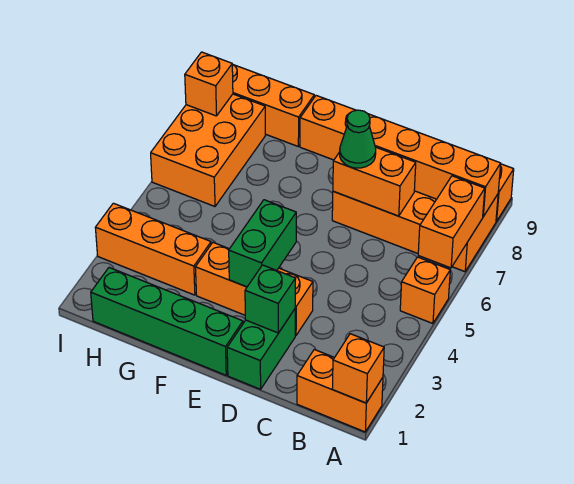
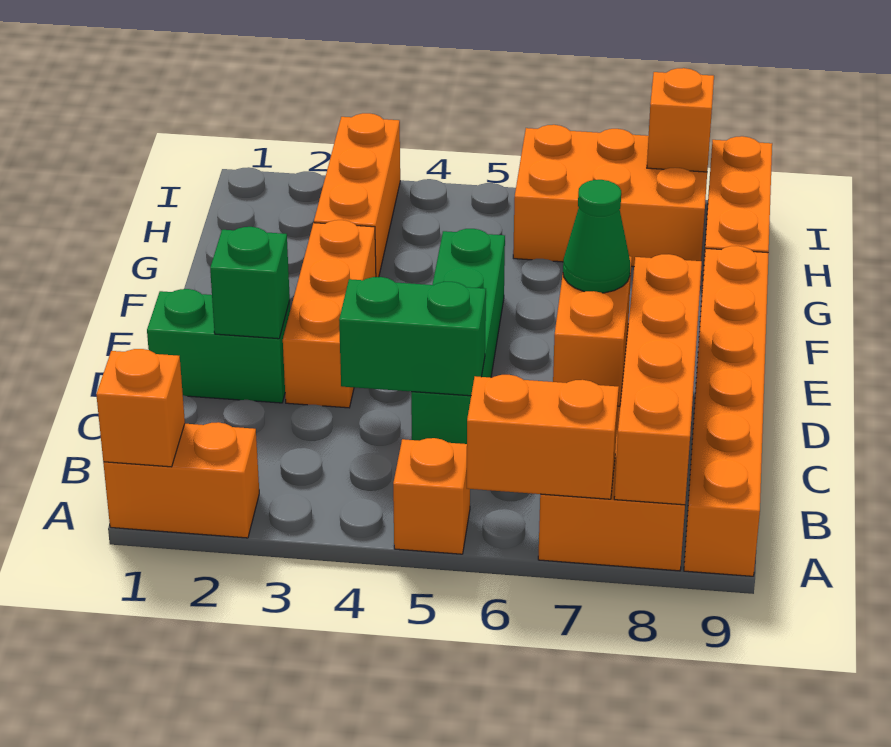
orange 1x2 brick [297,350,383,432] -> orange 1x2 brick turned to [103,422,259,538]
green 1x4 brick [91,268,243,375] -> green 1x4 brick moved to [411,229,505,444]
green 1x2 brick [229,200,296,287] -> green 1x2 brick moved to [339,277,486,396]

